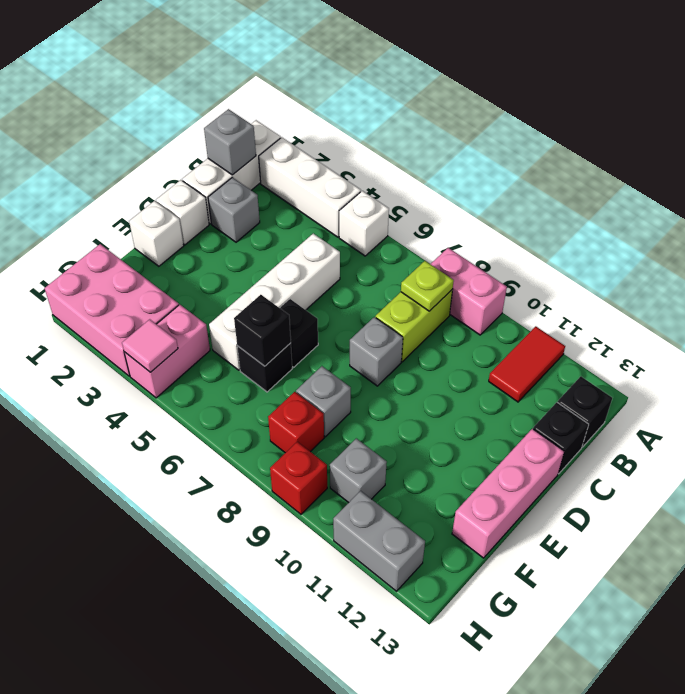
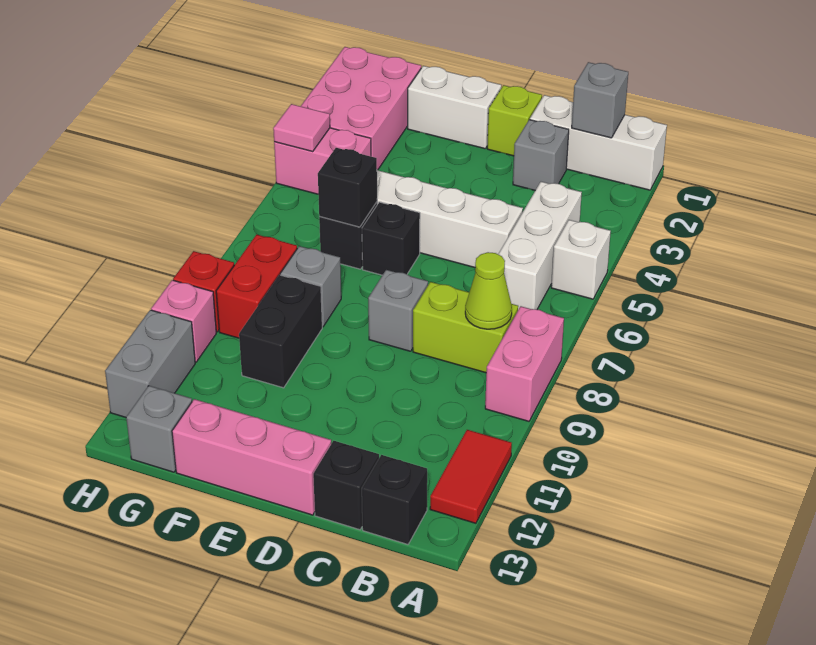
white 1x3 brick [259,137,361,237] -> white 1x3 brick moved to [498,182,582,310]
red 1x2 tile [489,326,565,402] -> red 1x2 tile turned to [430,430,512,523]
lime 1x1 plate [401,261,454,311] -> lime 1x1 cone [465,252,512,329]
white 1x1 brick [156,180,209,245] -> lime 1x1 brick [487,85,542,156]
white 1x1 brick [129,201,184,266] -> white 1x2 brick [408,66,501,149]
none -> black 1x2 brick [239,275,322,388]
red 1x1 brick [268,392,324,453] -> red 1x2 brick [216,234,297,338]
grey 1x1 brick [330,438,387,503] -> grey 1x1 brick moved to [126,386,192,472]
none -> pink 1x1 brick [151,280,216,362]

